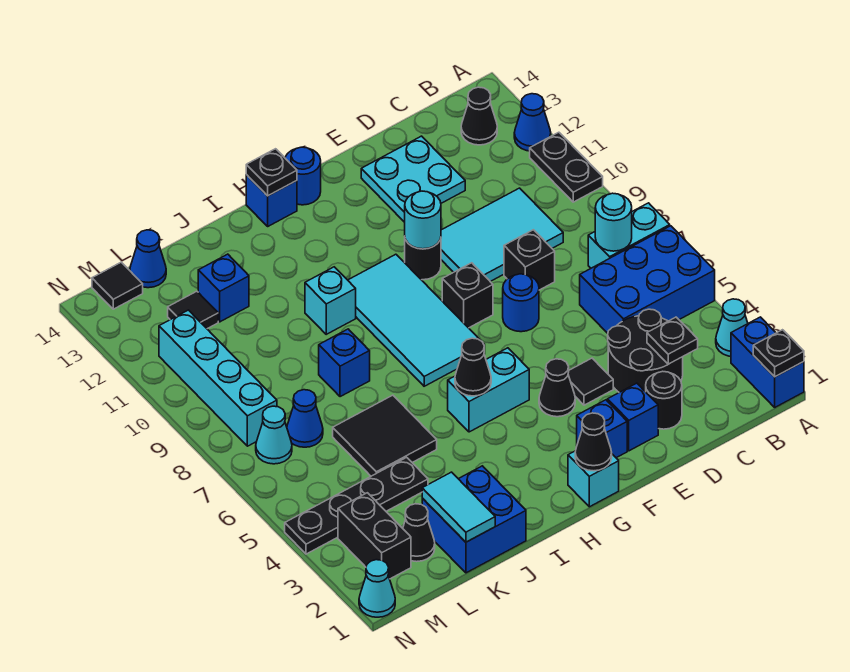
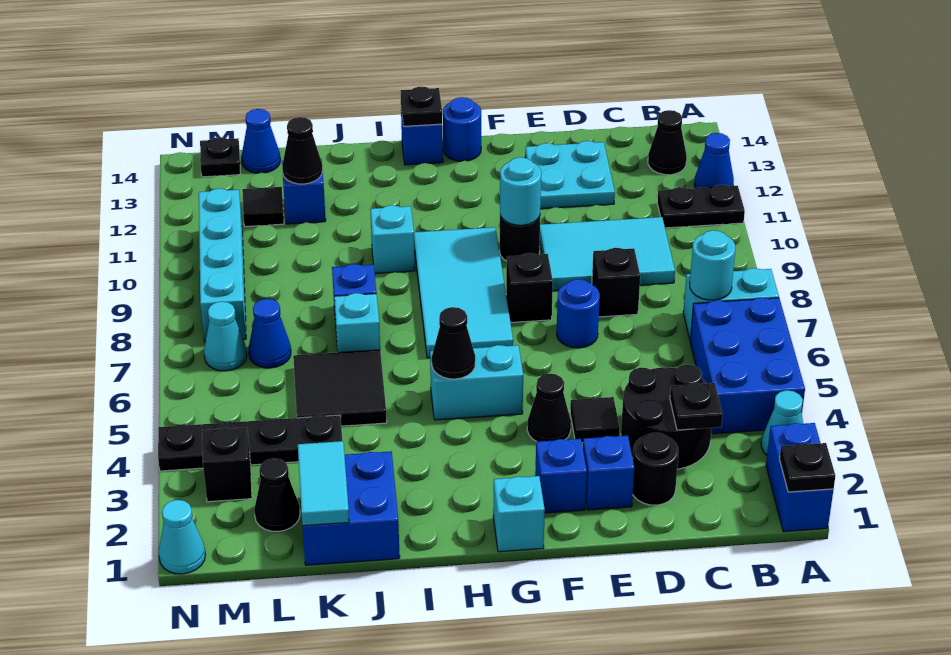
blue 2x3 brick [580,226,715,333] -> blue 2x3 brick turned to [690,297,805,434]
black 1x2 plate [530,132,603,202] -> black 1x2 plate turned to [657,185,745,228]
black 1x1 cone [575,413,612,471] -> black 1x1 cone moved to [282,117,323,184]
none -> cyan 1x1 brick [334,293,380,352]
black 1x2 brick [338,493,411,579] -> black 1x1 brick [202,427,252,502]
black 1x1 tile [92,262,143,309] -> black 1x1 plate [200,137,240,177]

